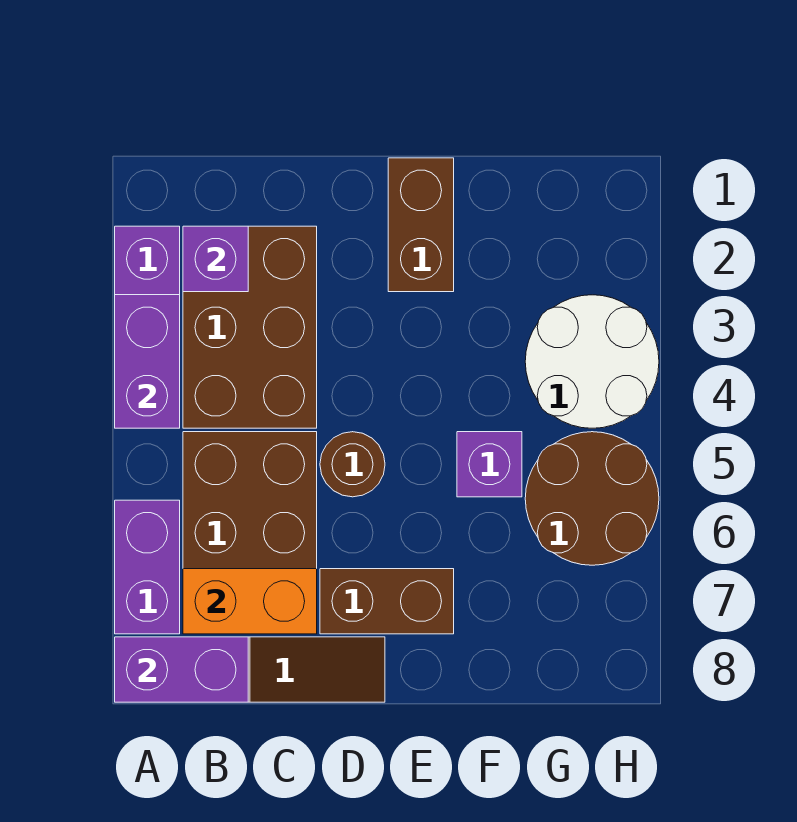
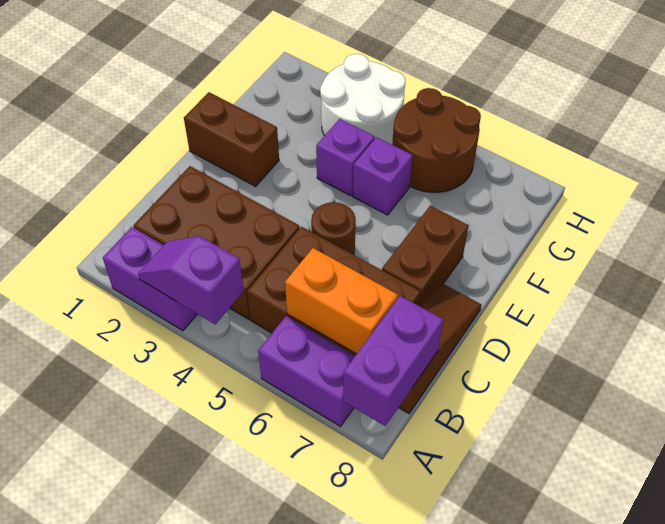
purple 1x2 brick [115,295,180,428] -> purple 1x2 slope [138,236,244,324]
purple 1x1 brick [183,226,248,292] -> purple 1x1 brick moved to [316,119,375,196]
orange 1x2 brick [183,569,317,634] -> orange 1x2 brick turned to [285,248,398,354]

